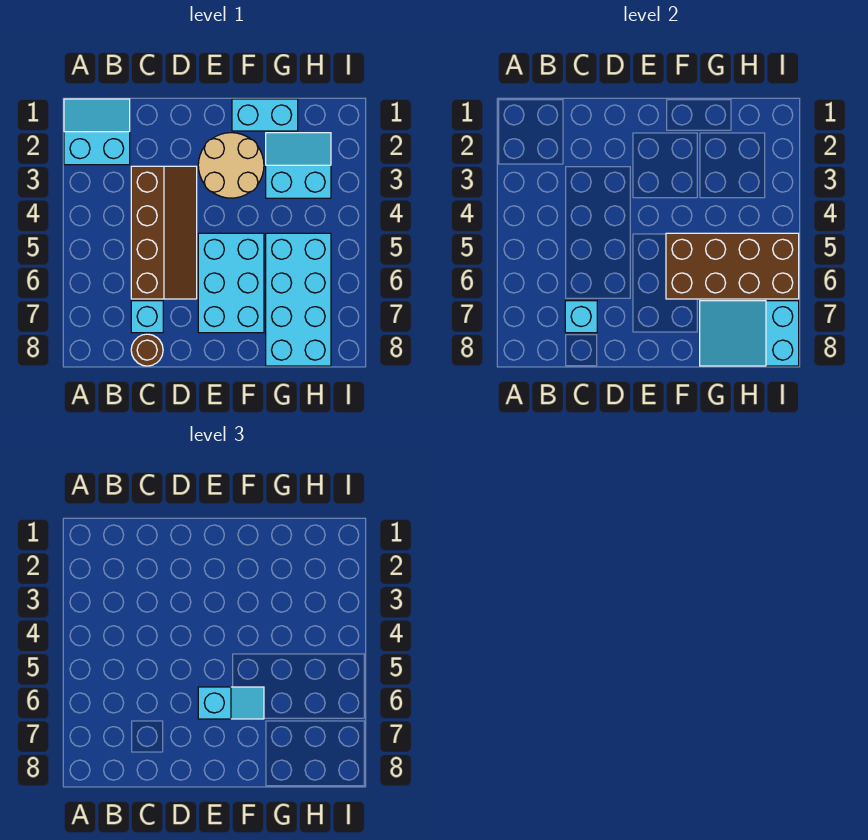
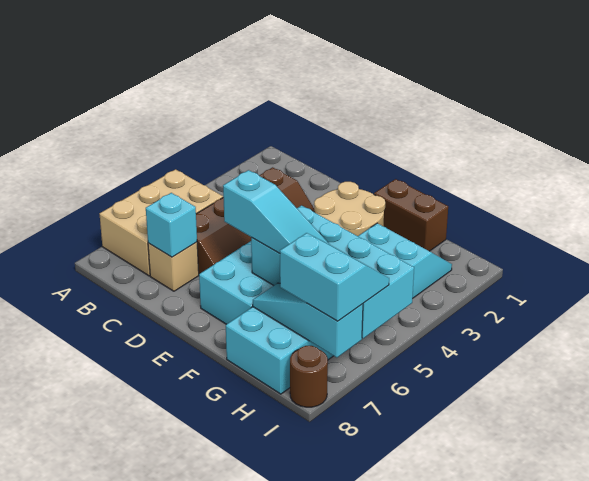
cyan 2x2 slope [64,99,130,165] -> cyan 2x2 slope moved to [280,233,389,321]
none -> tan 2x3 brick [100,169,223,276]
cyan 1x1 brick [131,301,163,333] -> tan 1x1 brick [148,242,199,291]
brown 1x1 round brick [131,334,163,366] -> brown 1x1 round brick moved to [290,346,328,407]
cyan 1x2 slope [198,687,264,719] -> cyan 1x3 slope [223,170,330,254]
cyan 1x2 brick [232,99,298,131] -> brown 1x2 brick [374,179,448,251]
brown 2x4 brick [666,233,799,299] -> cyan 2x4 brick [251,205,414,338]
cyan 2x3 slope [700,301,799,366] -> cyan 1x3 slope [253,283,363,358]

